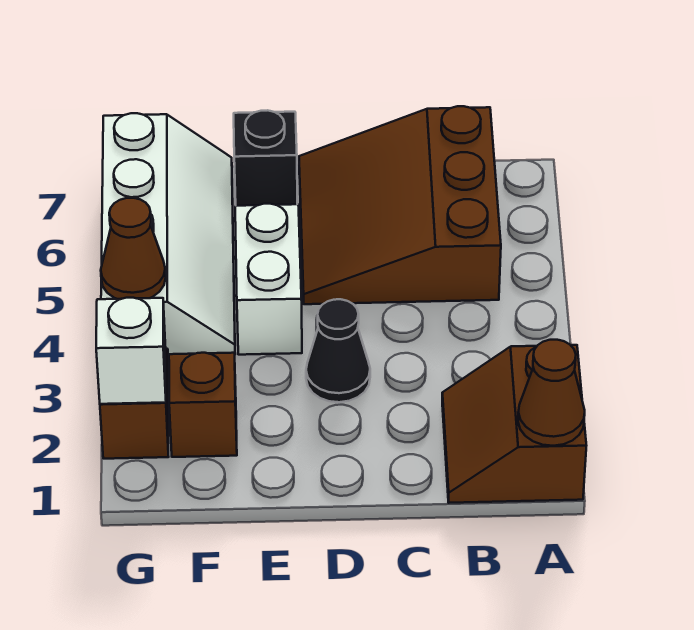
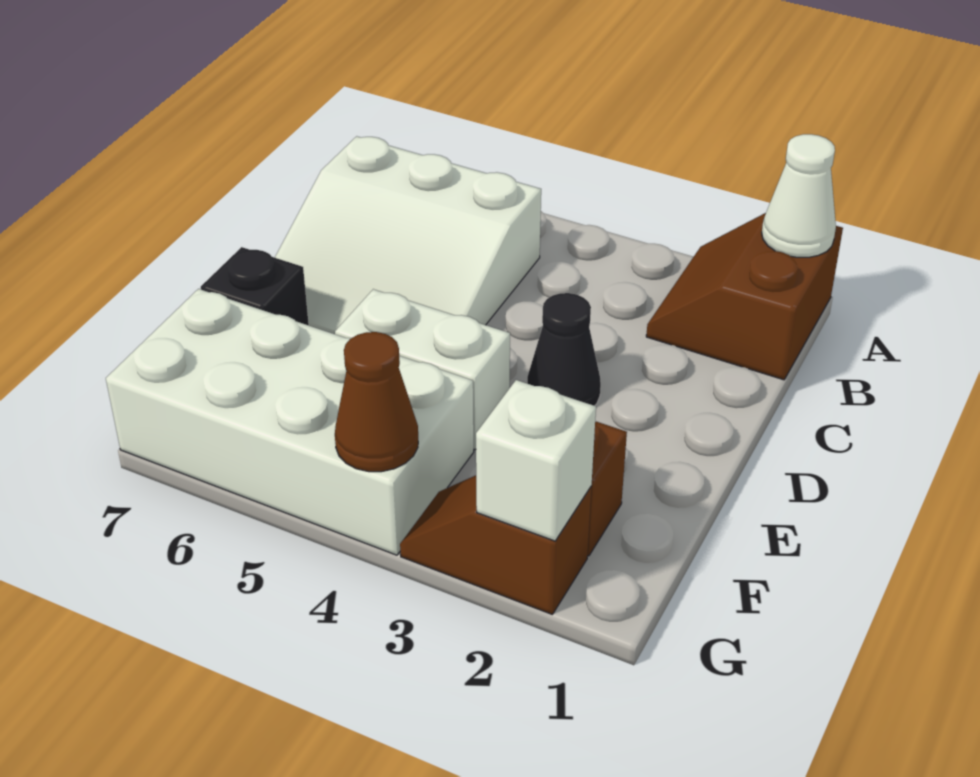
brown 2x2 slope [442,345,586,503] -> brown 2x2 slope turned to [646,213,843,380]
brown 1x1 cone [518,340,585,446] -> white 1x1 cone [762,134,836,257]
brown 3x3 slope [299,106,501,304] -> white 3x3 slope [275,136,541,334]
white 2x4 slope [101,113,235,356] -> white 2x4 brick [106,289,474,555]

